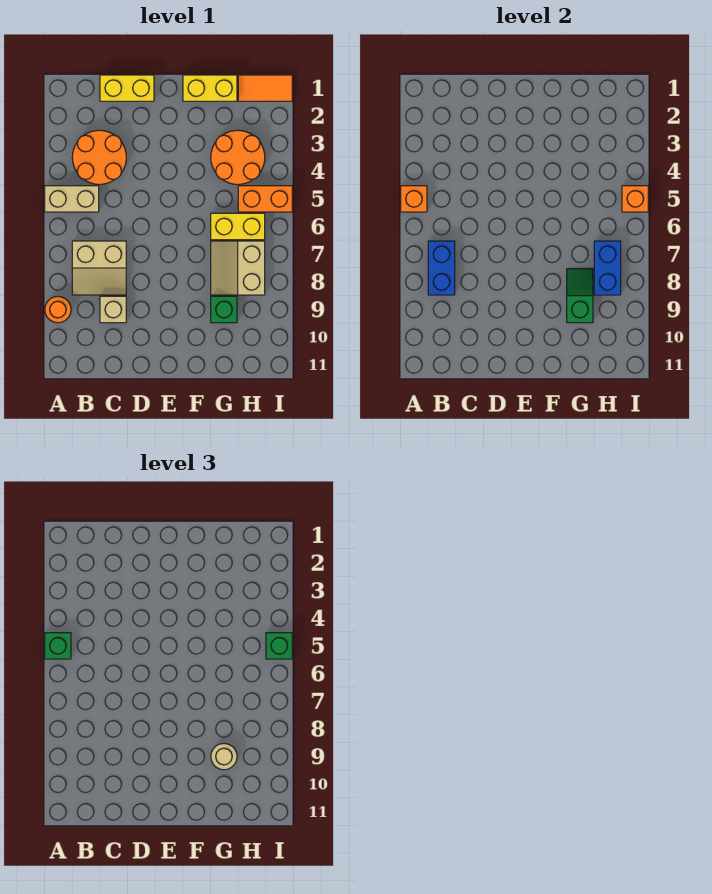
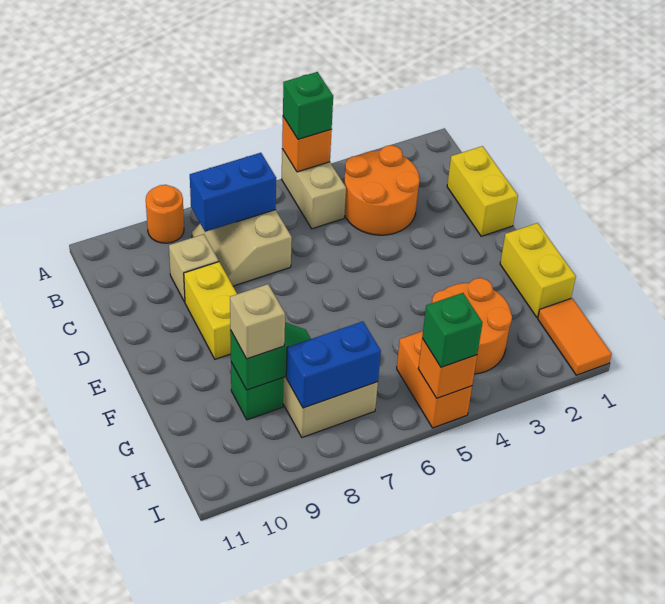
yellow 1x2 brick [211,213,265,240] -> yellow 1x2 brick moved to [184,262,237,359]
tan 1x1 round brick [211,744,237,770] -> tan 1x1 brick [230,284,285,359]

